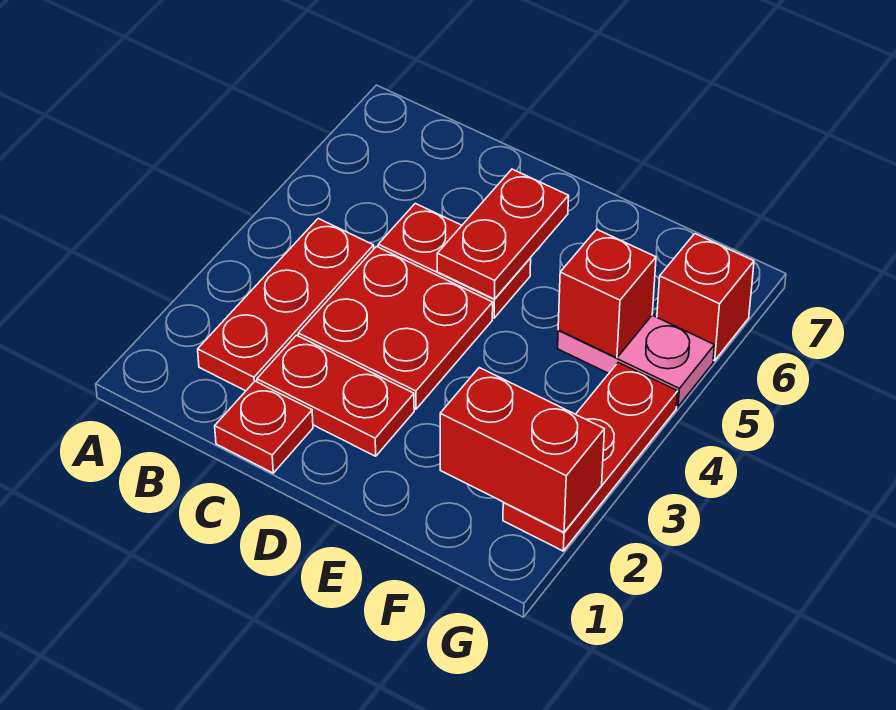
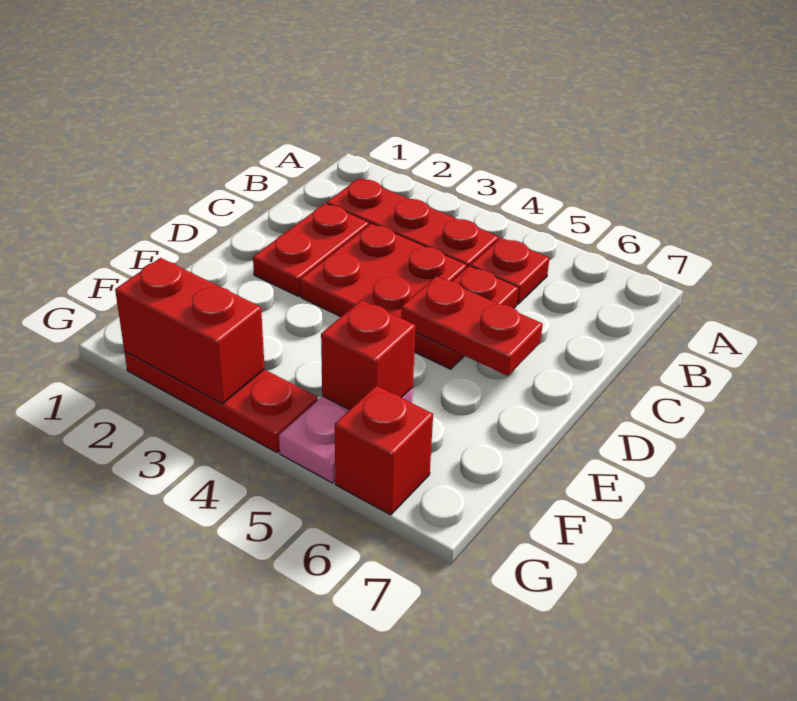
red 1x1 plate [215,381,313,473] -> red 1x1 plate moved to [471,238,549,304]
red 1x2 brick [440,368,604,532] -> red 1x2 brick turned to [115,258,265,404]

